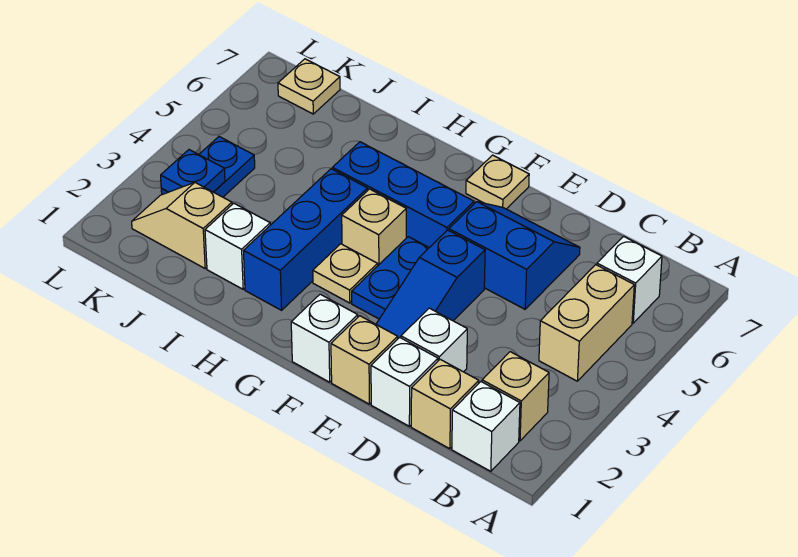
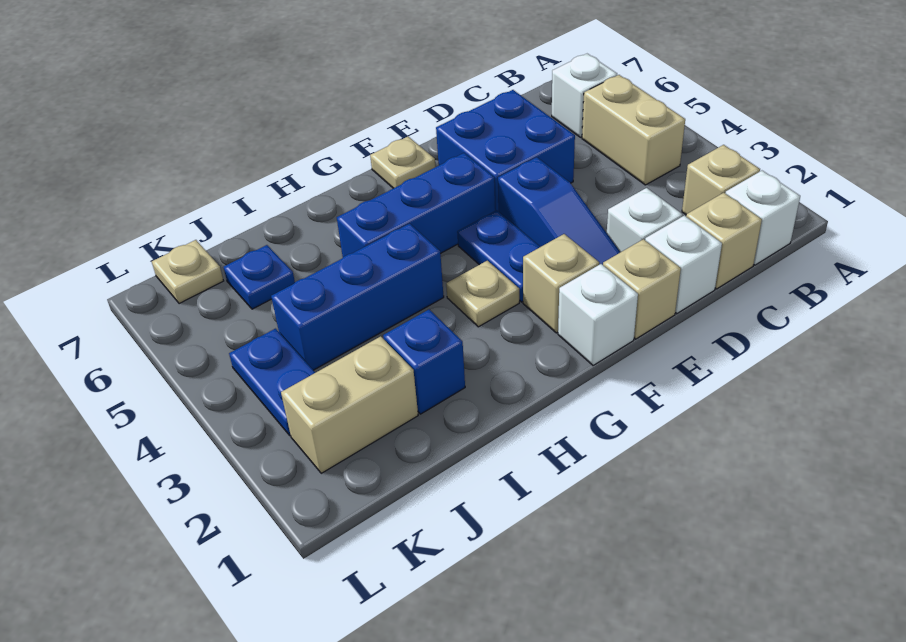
blue 2x2 slope [449,202,580,309] -> blue 2x2 brick [436,90,575,212]
tan 1x1 brick [342,189,406,265] -> tan 1x1 brick moved to [523,234,599,333]
blue 1x3 brick [244,169,368,310] -> blue 1x3 brick turned to [271,224,444,370]
white 1x1 brick [205,203,270,289] -> blue 1x1 brick [383,309,465,414]
tan 1x2 slope [132,183,232,268] -> tan 1x2 brick [281,336,418,473]
blue 1x1 plate [161,150,225,192] -> blue 1x1 plate moved to [224,245,295,309]

